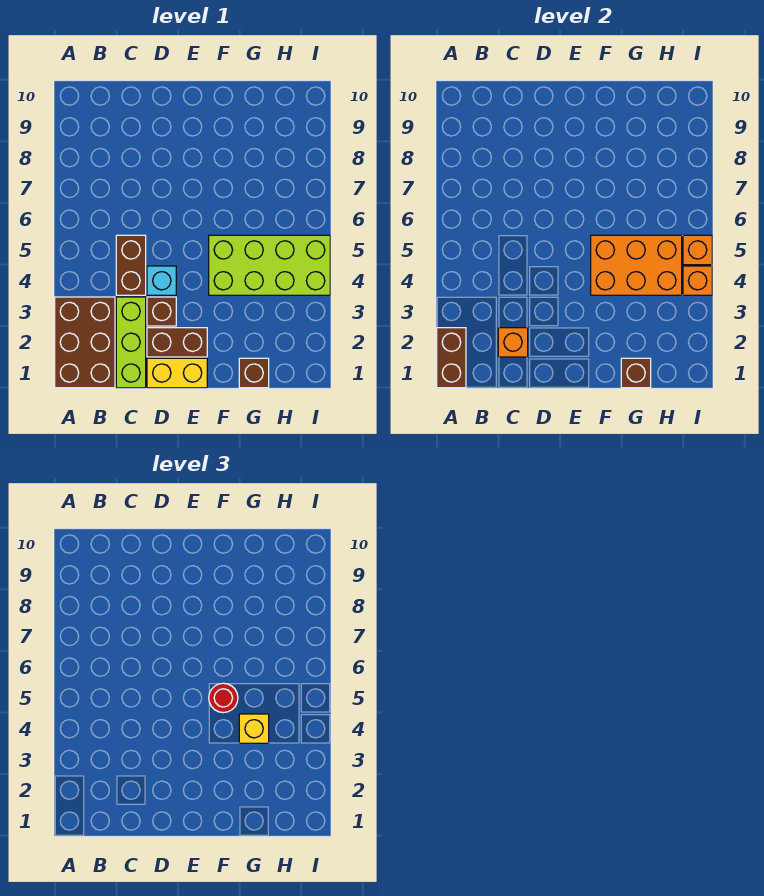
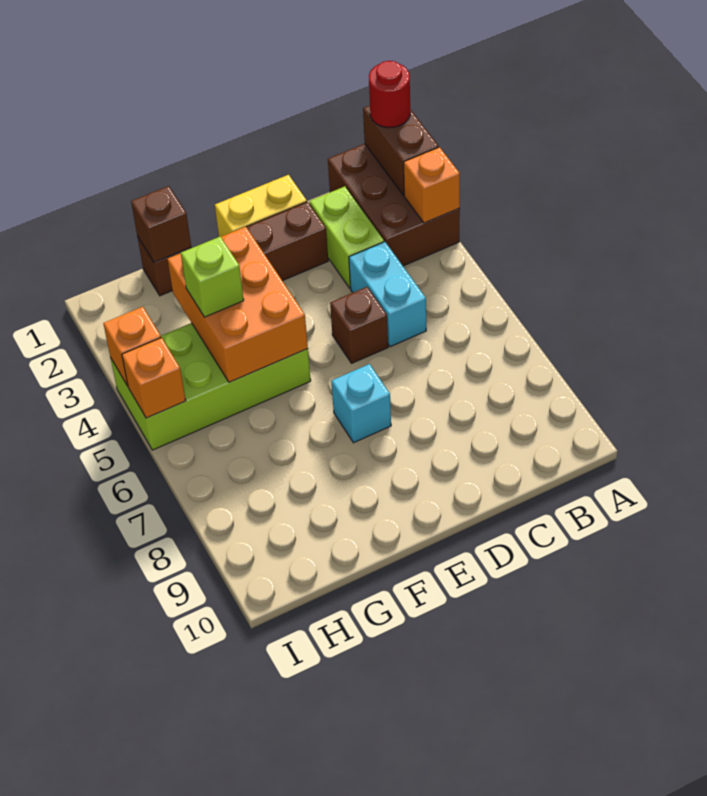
lime 1x3 brick [116,297,146,388] -> lime 1x2 brick [309,186,384,288]
orange 1x1 brick [498,328,528,357] -> orange 1x1 brick moved to [404,147,460,223]
brown 1x2 brick [116,235,146,295] -> cyan 1x2 brick [349,242,426,347]
brown 1x1 brick [147,297,176,326] -> brown 1x1 brick moved to [330,287,388,363]
cyan 1x1 brick [147,266,176,295] -> cyan 1x1 brick moved to [331,364,391,443]
orange 2x3 brick [591,235,682,295] -> orange 2x3 brick turned to [168,227,308,382]
red 1x1 round brick [209,683,238,713] -> red 1x1 round brick moved to [369,61,410,128]
yellow 1x1 brick [239,714,269,743] -> lime 1x1 brick [181,237,244,317]

